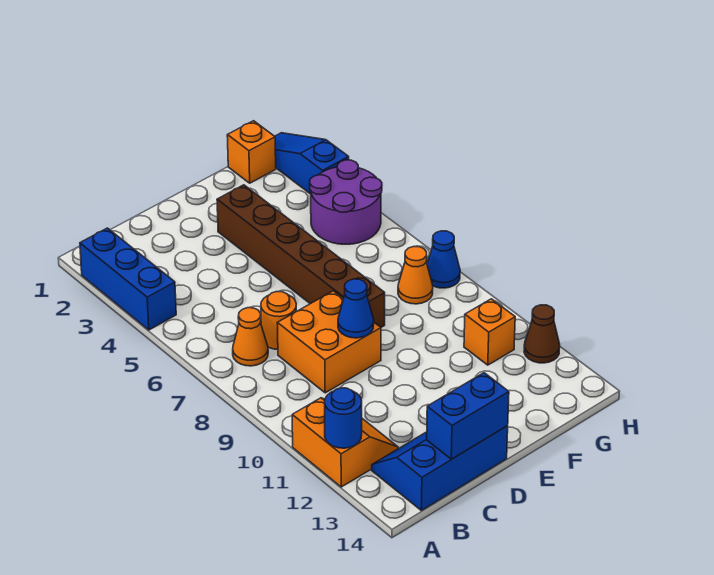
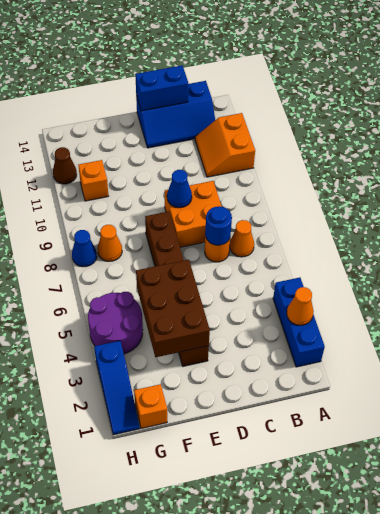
none -> orange 1x1 cone [287,287,314,325]
blue 1x1 round brick [325,388,362,448] -> blue 1x1 round brick moved to [205,206,232,245]
none -> brown 2x3 brick [136,260,210,357]

